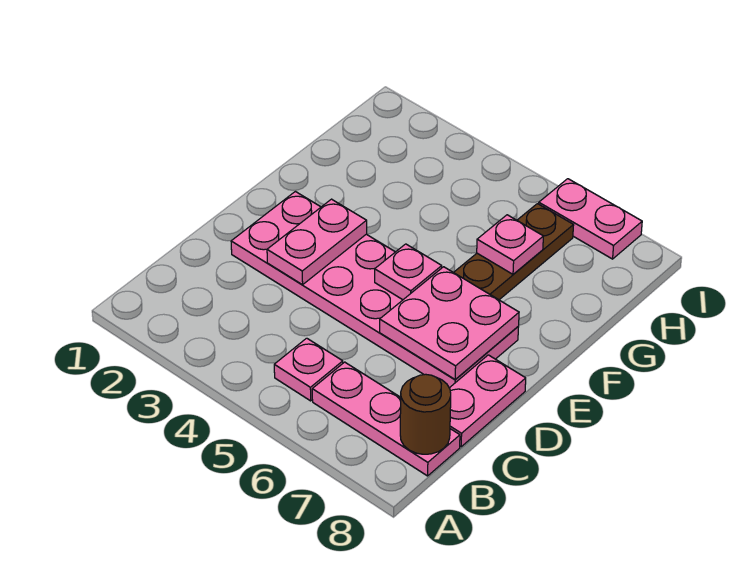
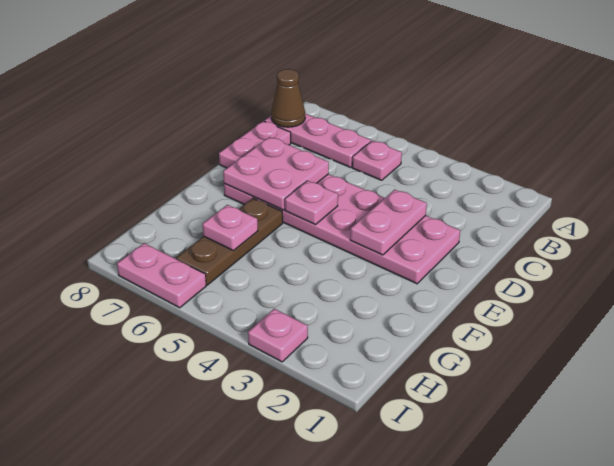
brown 1x1 round brick [400,374,451,454] -> brown 1x1 cone [271,69,305,127]
none -> pink 1x1 plate [248,309,308,362]

